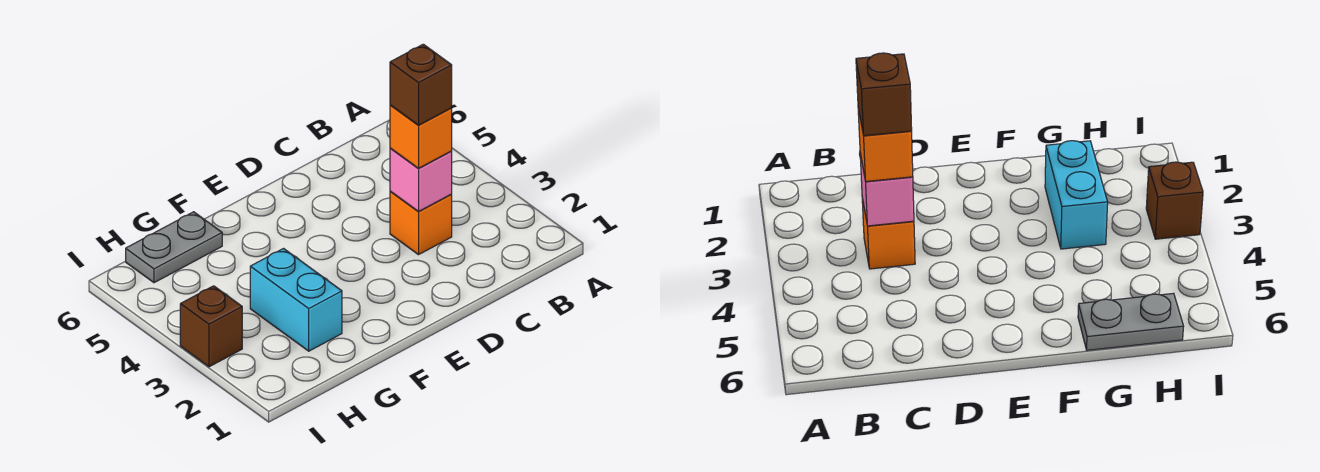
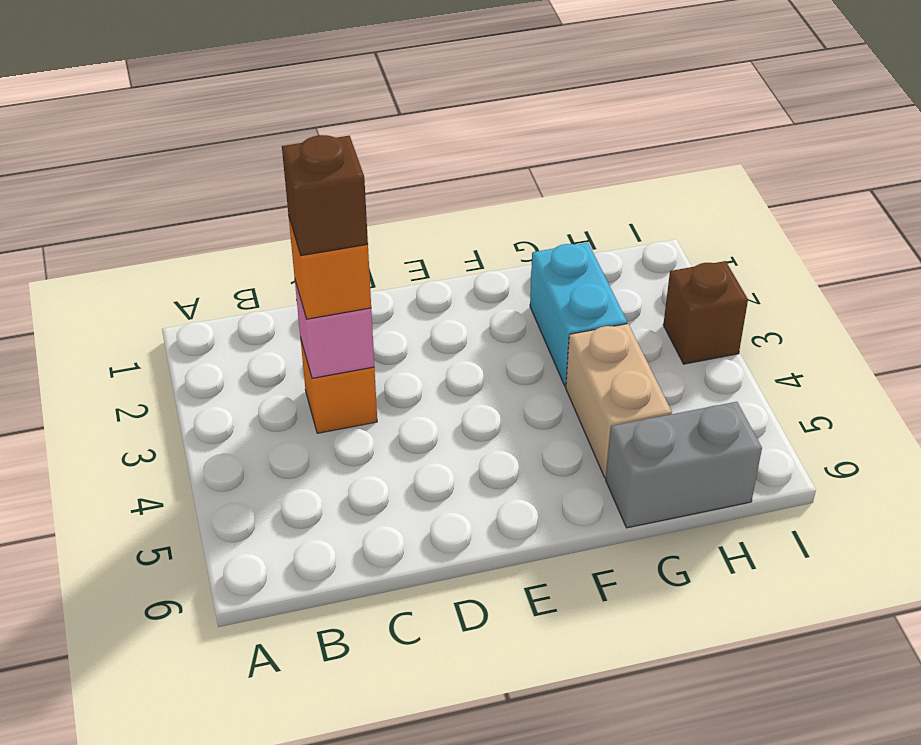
none -> tan 1x2 brick [566,324,672,478]
grey 1x2 plate [126,212,222,283] -> grey 1x2 brick [606,402,762,528]

